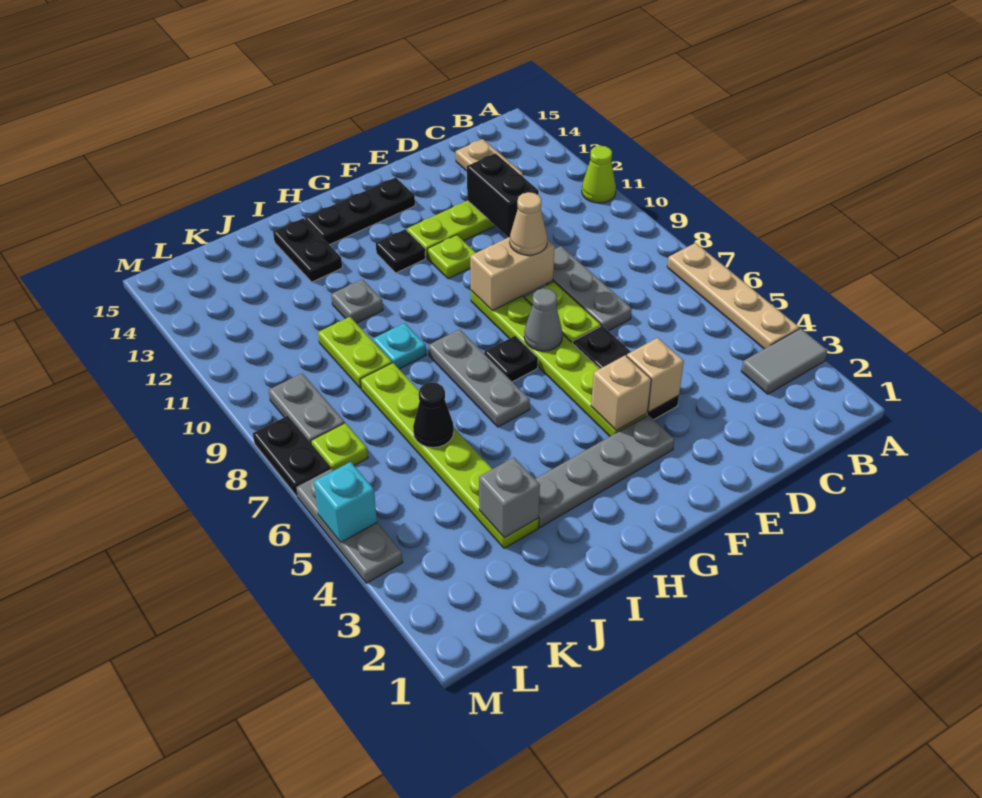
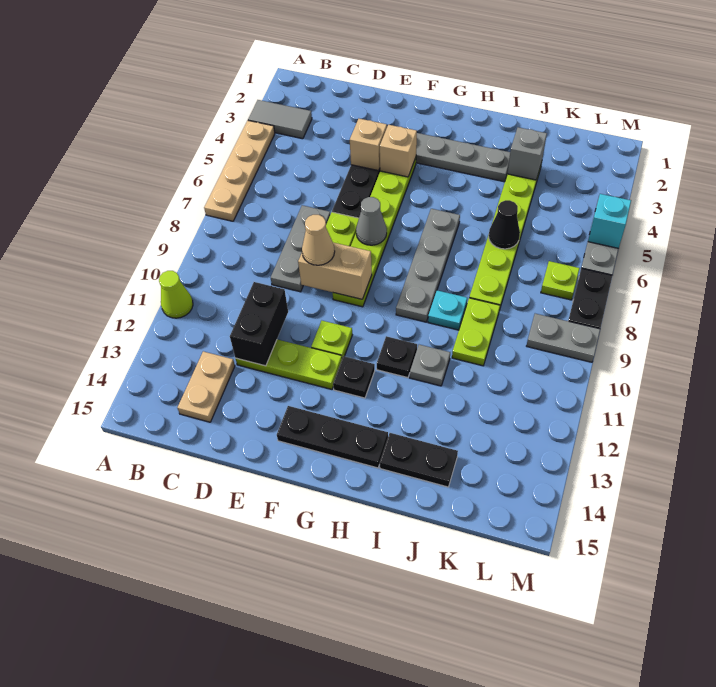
black 1x1 plate [484,336,538,382] -> black 1x1 plate moved to [377,336,417,378]
grey 1x3 plate [428,329,530,427] -> grey 1x4 plate [396,209,460,322]
black 1x2 plate [273,218,342,282] -> black 1x2 plate turned to [380,433,458,487]
grey 1x2 plate [269,373,345,443] -> grey 1x2 plate turned to [527,314,600,362]

